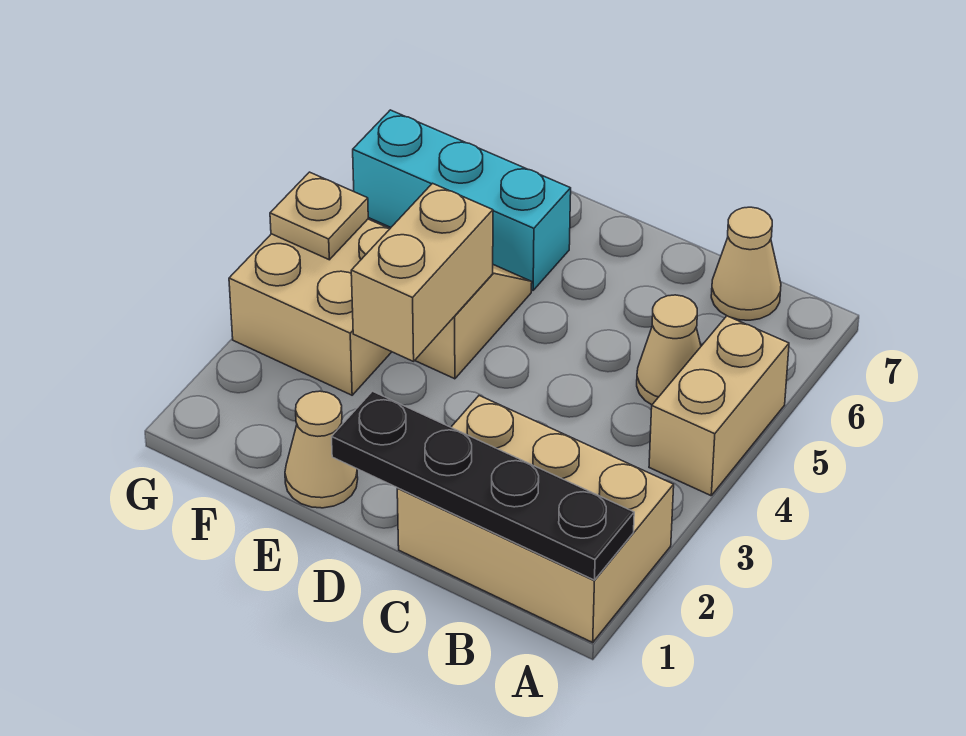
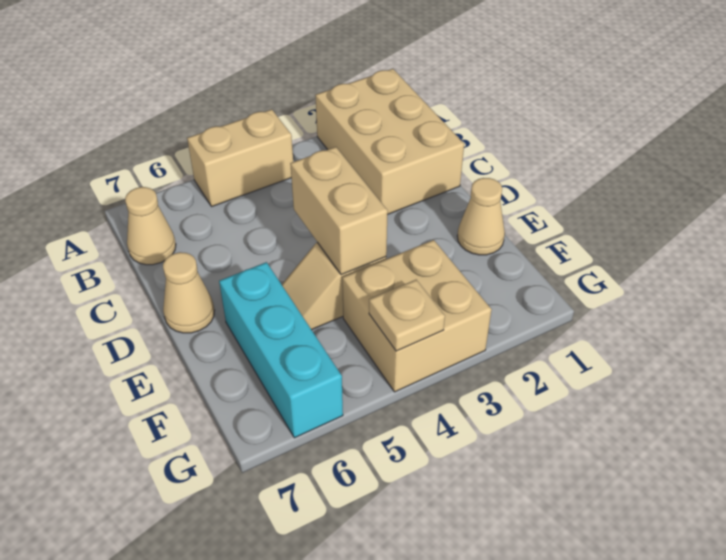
black 1x4 plate [332,391,634,580] -> none
tan 1x1 cone [637,295,701,405] -> tan 1x1 cone moved to [163,252,215,333]
tan 1x2 brick [351,183,493,361] -> tan 1x2 brick turned to [290,147,388,275]

